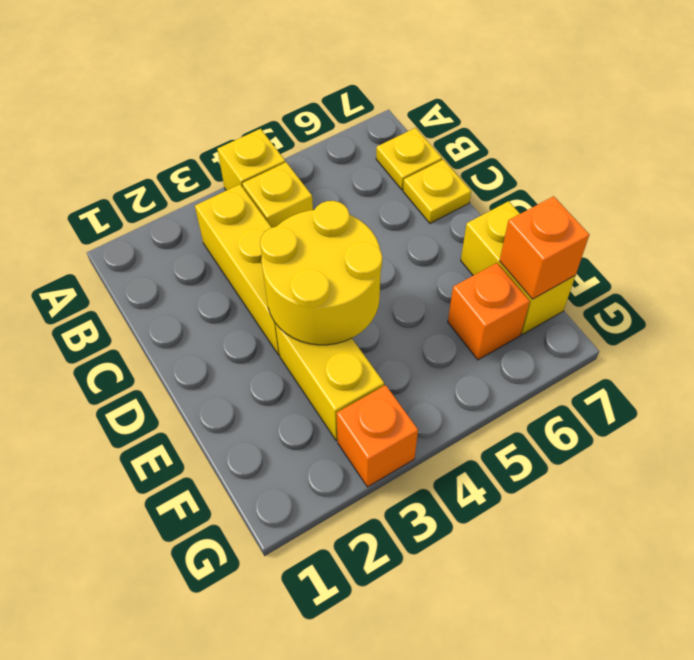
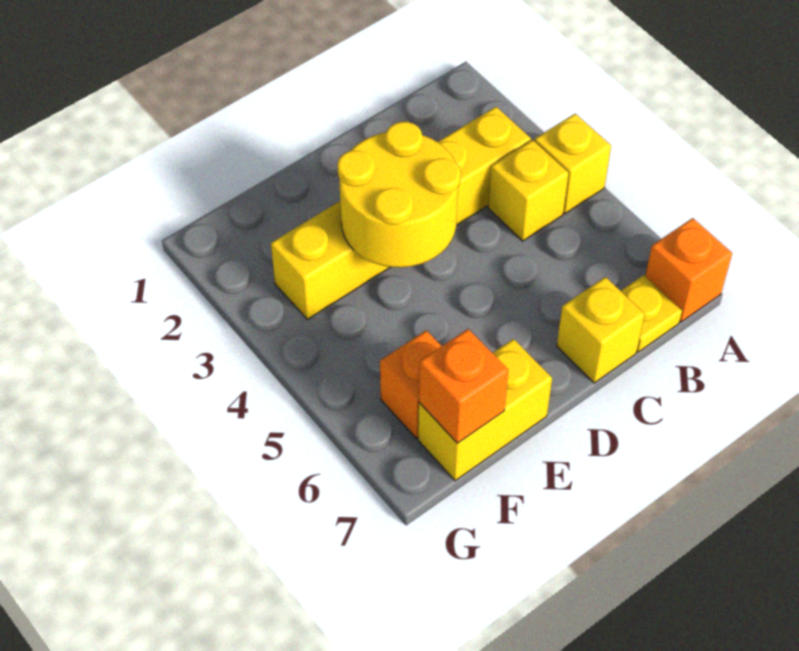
yellow 1x1 plate [403,160,471,223] -> yellow 1x1 brick [557,277,645,383]
orange 1x1 brick [336,385,418,487] -> orange 1x1 brick moved to [645,218,732,322]

